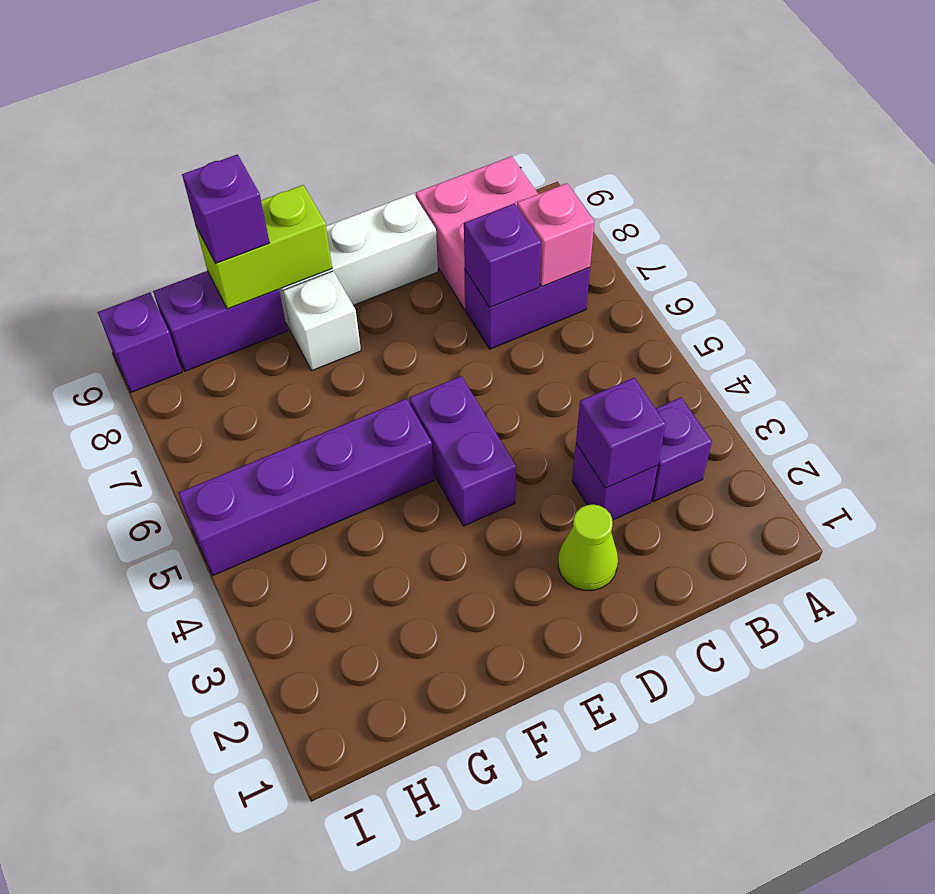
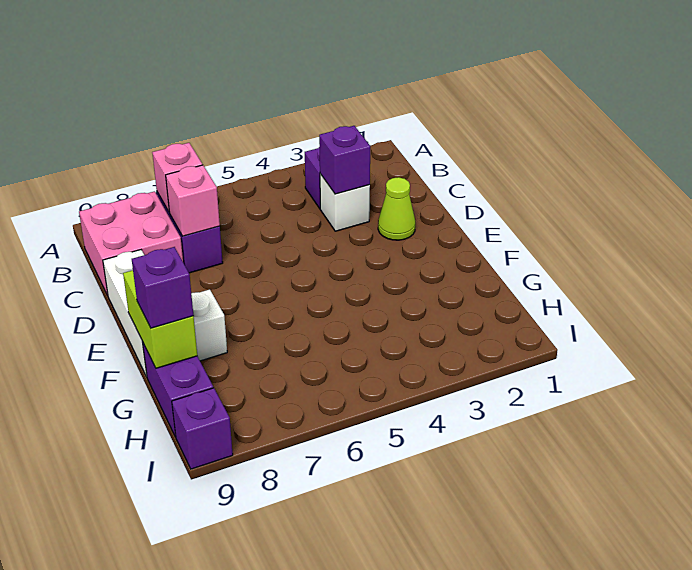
purple 1x1 brick [572,444,658,520] -> white 1x1 brick [320,174,370,231]
purple 1x1 brick [464,203,541,307] -> pink 1x1 brick [166,165,220,236]
purple 1x2 brick [409,376,516,526] -> none
purple 1x4 brick [179,399,434,576] -> none

